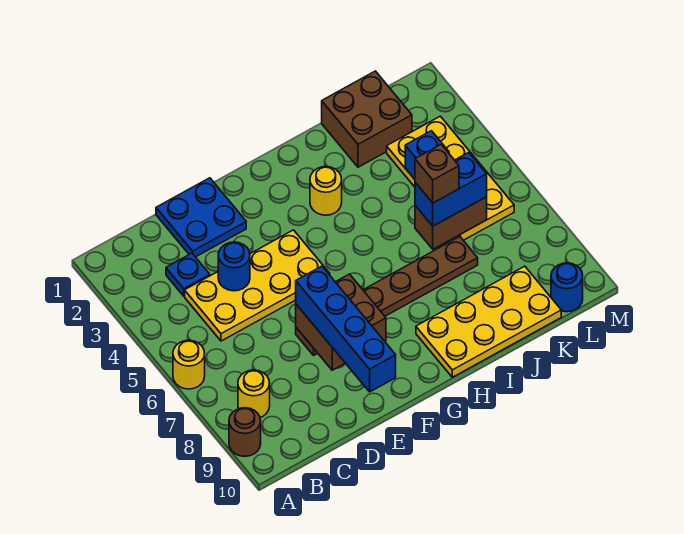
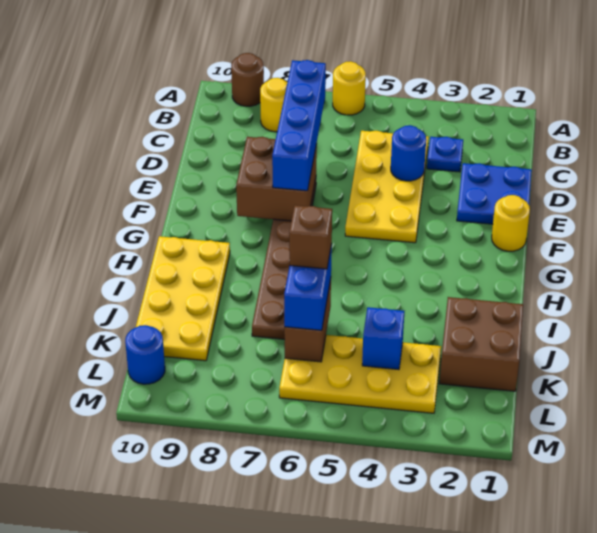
blue 1x4 brick [296,266,396,392] -> blue 1x4 brick turned to [272,60,326,191]
yellow 1x1 round brick [310,167,342,215] -> yellow 1x1 round brick moved to [492,195,530,251]

